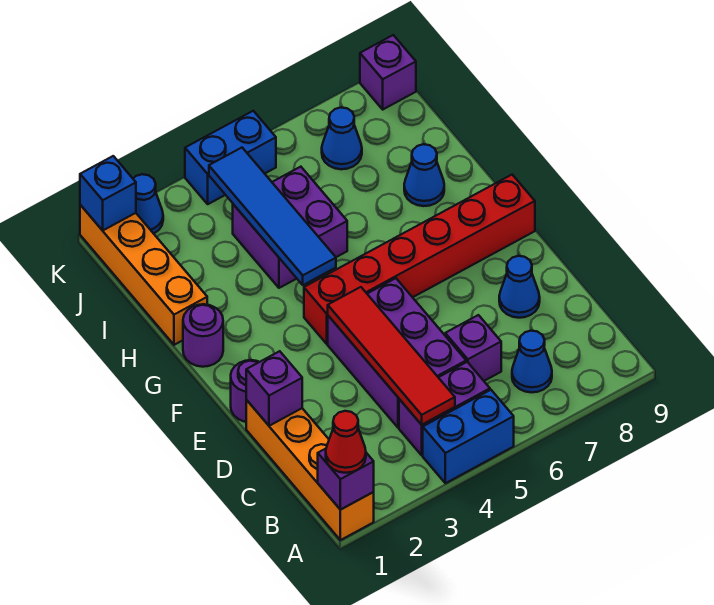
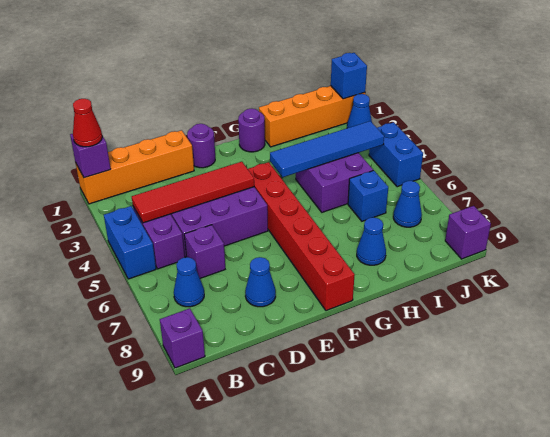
purple 1x1 brick [246,351,302,426] -> purple 1x1 brick moved to [160,308,205,368]
none -> blue 1x1 brick [348,170,388,221]

